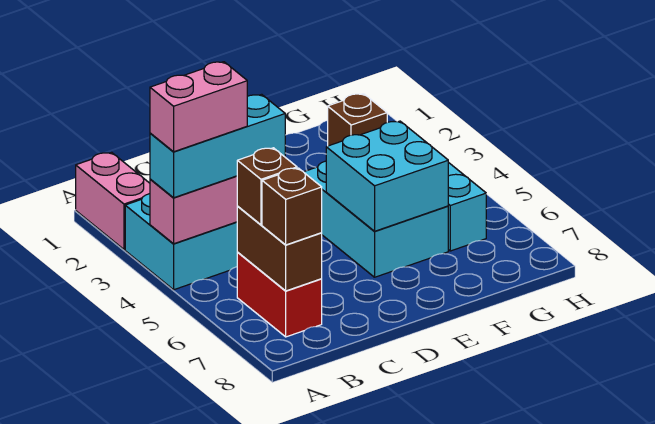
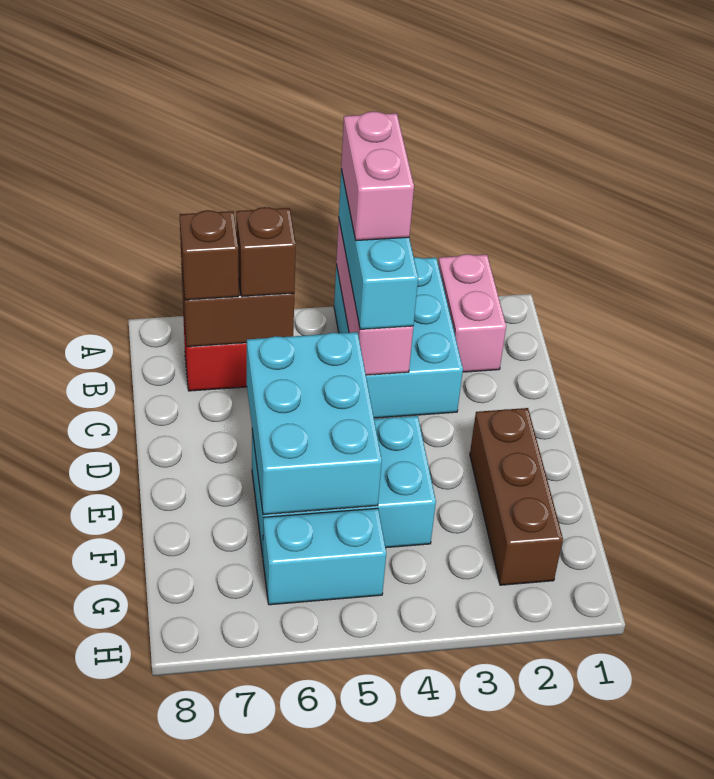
pink 1x2 brick [76,152,150,250] -> pink 1x2 brick turned to [438,254,506,372]
cyan 2x2 brick [326,121,448,231] -> cyan 2x3 brick [247,332,382,515]
brown 1x1 brick [328,94,387,146] -> brown 1x3 brick [470,408,563,585]

